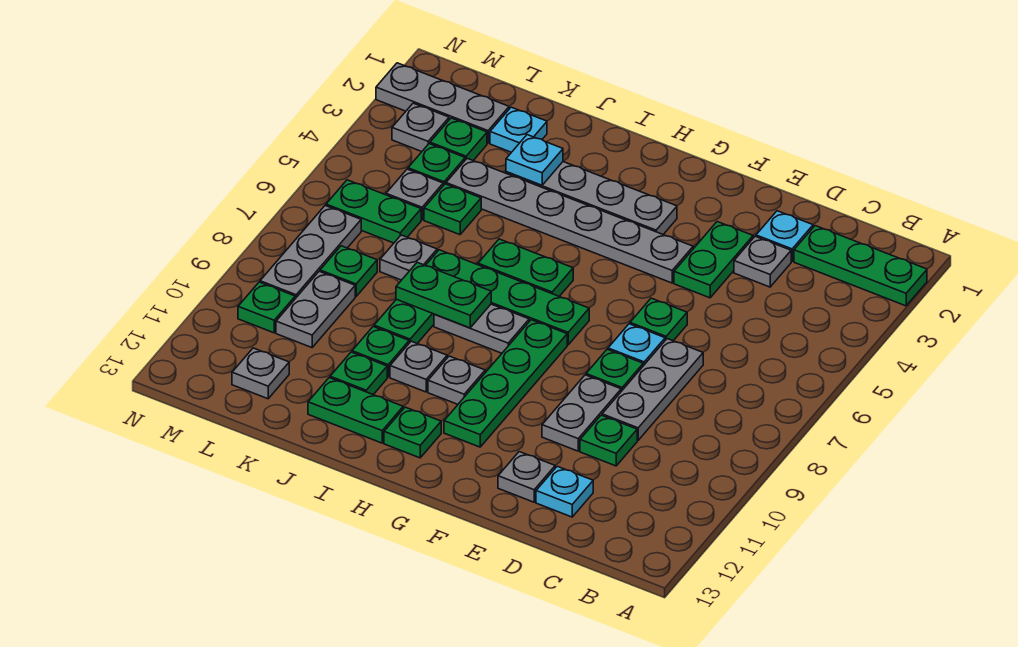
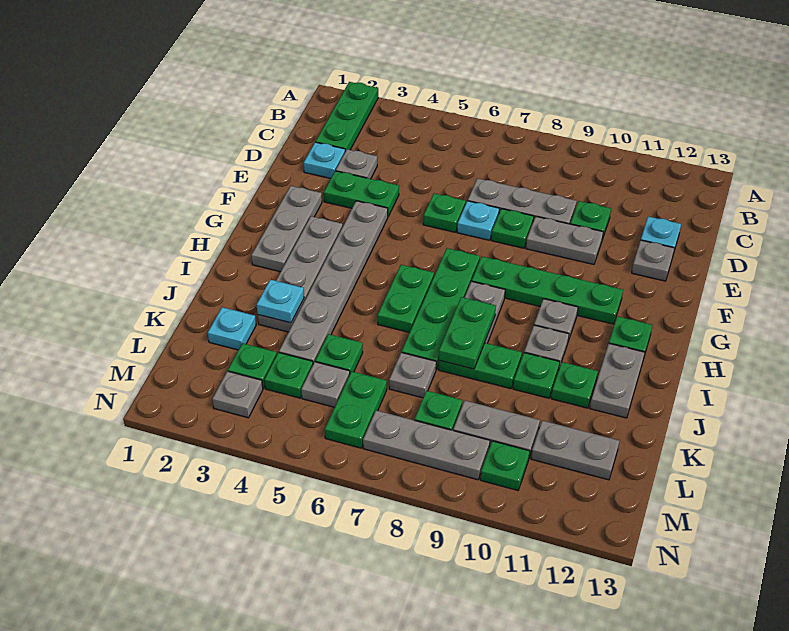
green 1x2 plate [308,378,403,443] -> grey 1x2 plate [590,343,645,418]
grey 1x3 plate [376,63,509,143] -> grey 1x3 plate moved to [251,186,322,272]
grey 1x1 plate [232,348,289,399] -> grey 1x2 plate [531,421,619,480]

